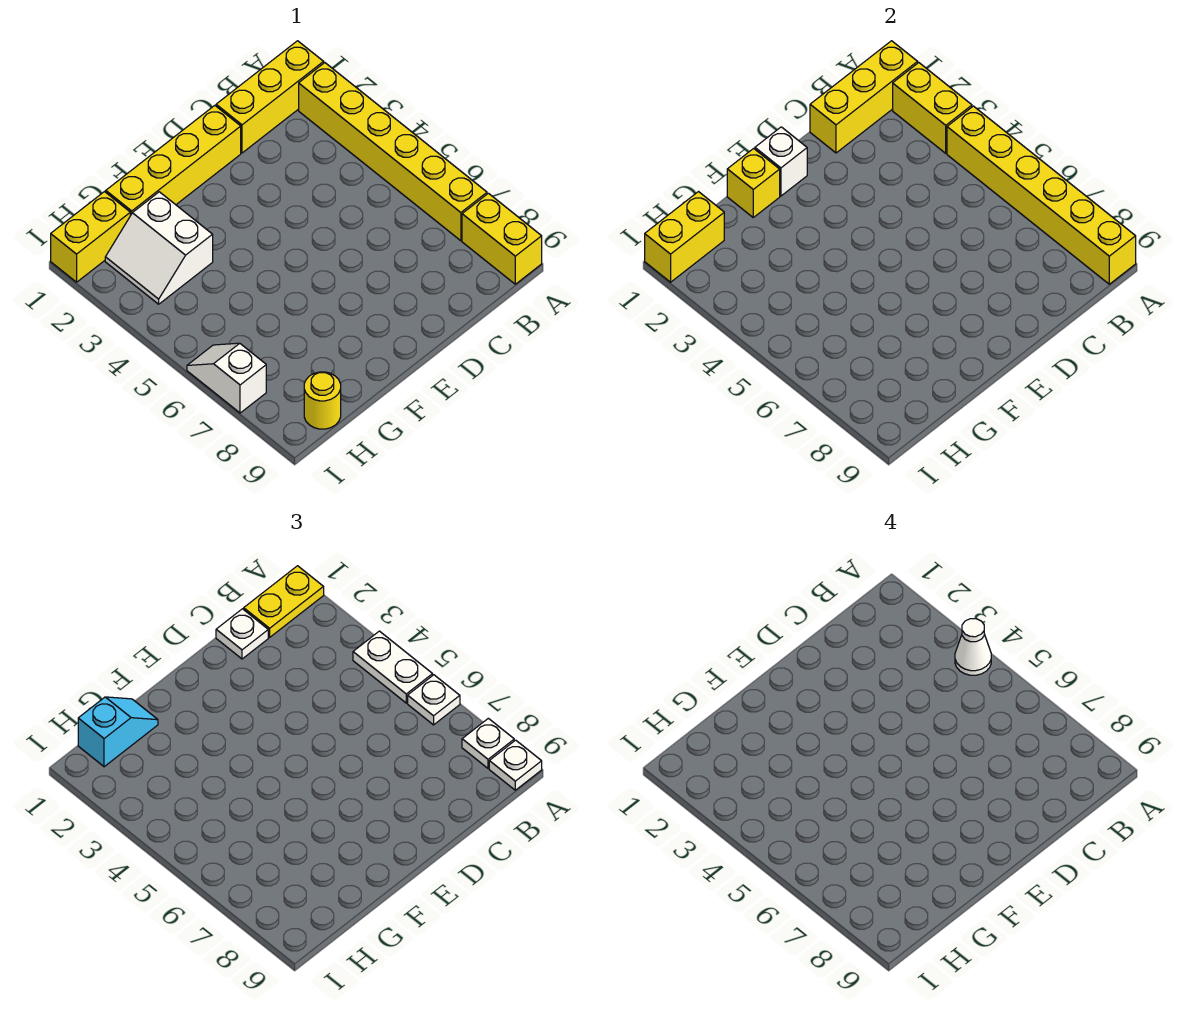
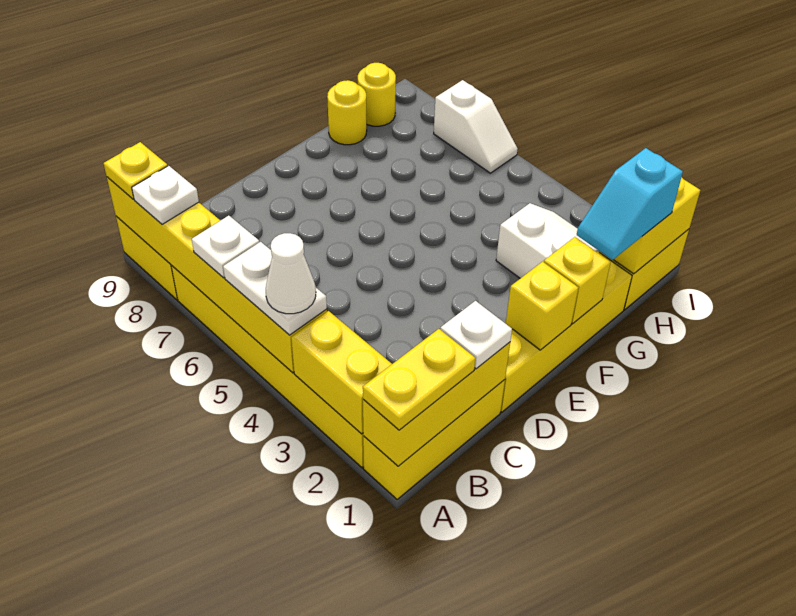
white 1x1 plate [489,740,542,790] -> yellow 1x1 plate [104,142,168,199]
white 1x1 brick [755,127,807,196] -> yellow 1x1 brick [506,262,578,350]
none -> yellow 1x1 round brick [327,80,367,145]

